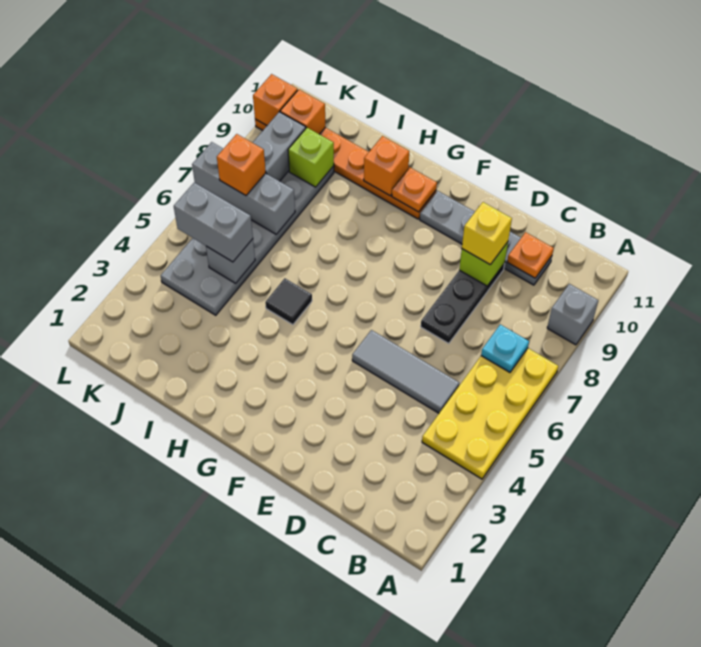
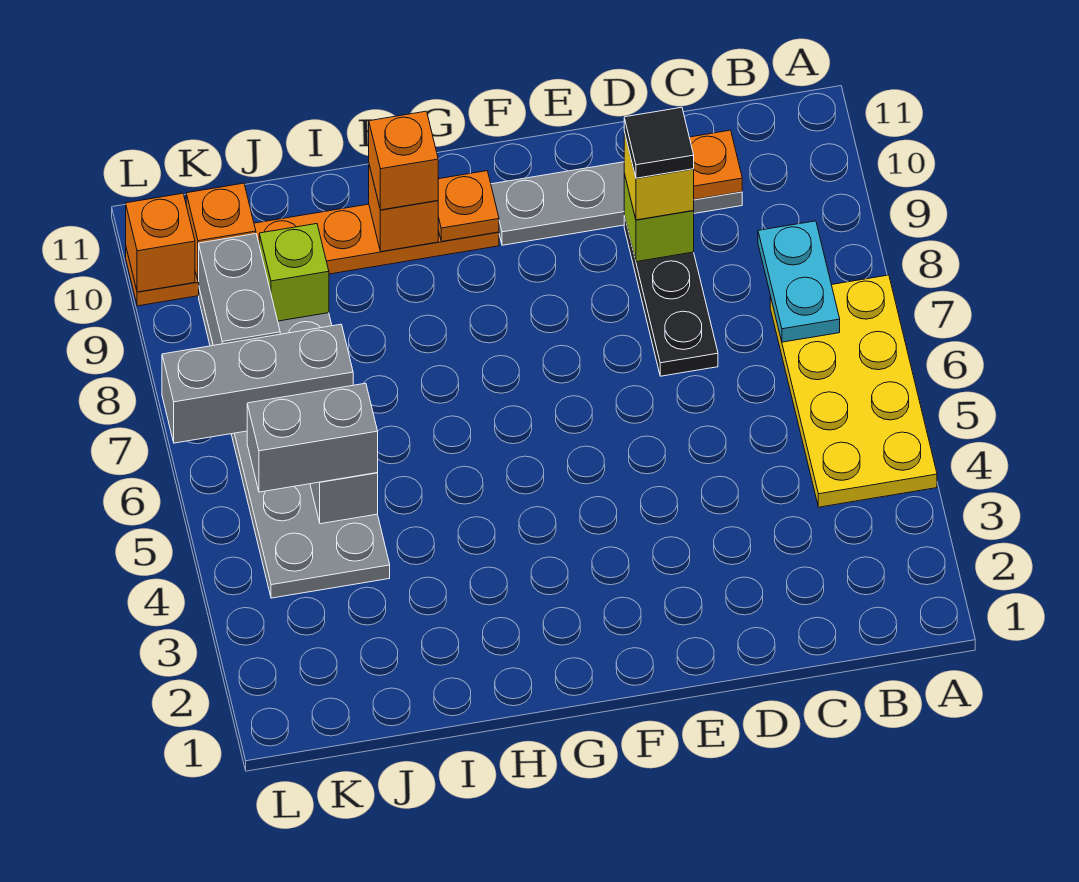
grey 1x1 brick [547,284,598,345] -> none
cyan 1x1 plate [481,325,529,372] -> cyan 1x2 plate [758,221,840,342]
grey 1x3 tile [352,330,459,413] -> none
black 1x1 tile [265,278,312,325] -> black 1x1 tile moved to [624,107,694,178]
orange 1x1 brick [217,134,266,195] -> orange 1x1 brick moved to [369,111,438,210]

